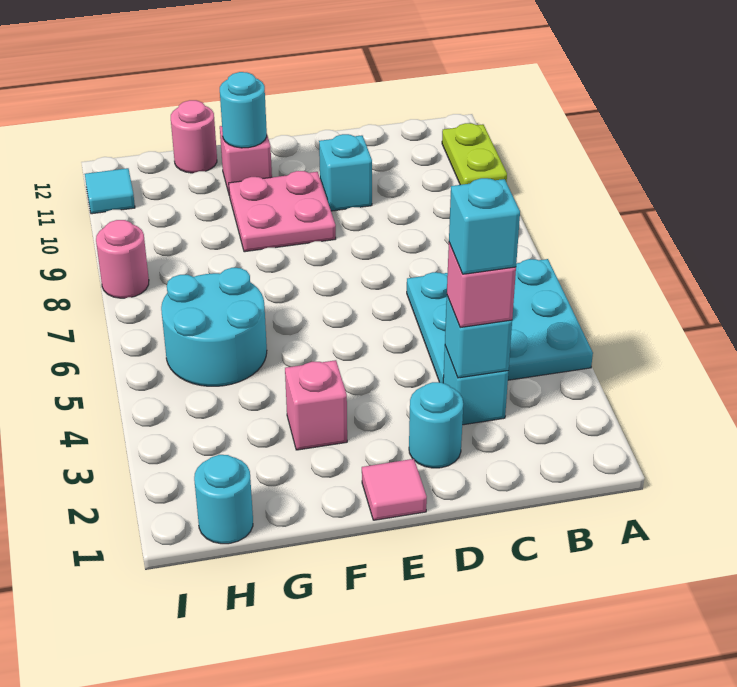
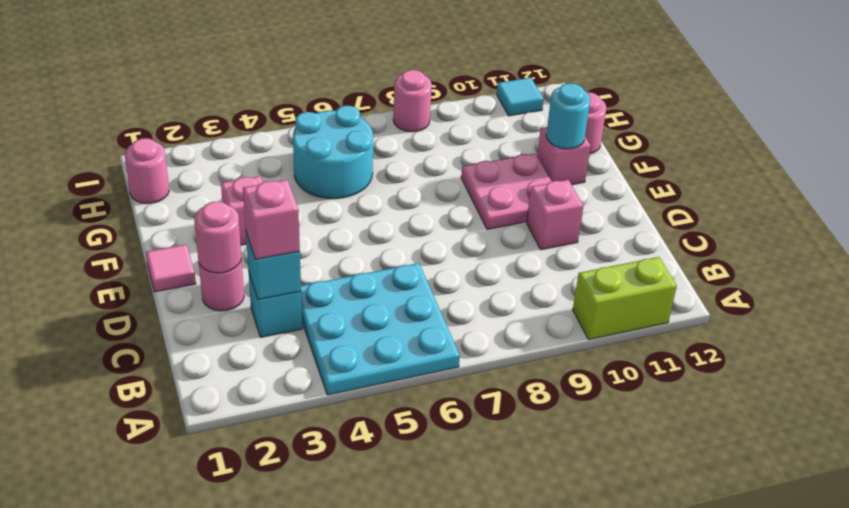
lime 1x2 plate [442,123,507,185] -> lime 1x2 brick [573,257,677,340]
cyan 1x1 brick [449,178,520,274] -> none
cyan 1x1 round brick [409,382,463,468] -> pink 1x1 round brick [199,259,244,311]
none -> pink 1x1 round brick [194,201,242,273]
cyan 1x1 brick [319,134,372,211] -> pink 1x1 brick [527,180,584,250]
cyan 1x1 round brick [194,455,253,544] -> pink 1x1 round brick [125,138,169,204]

